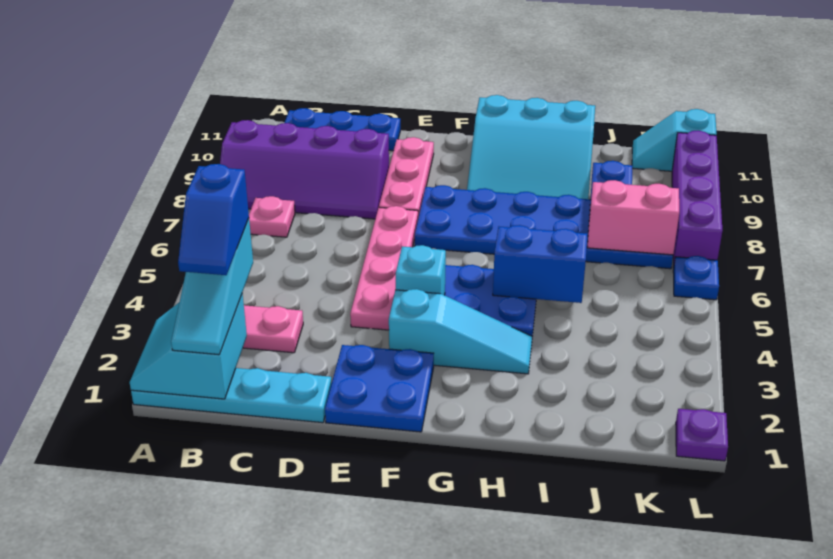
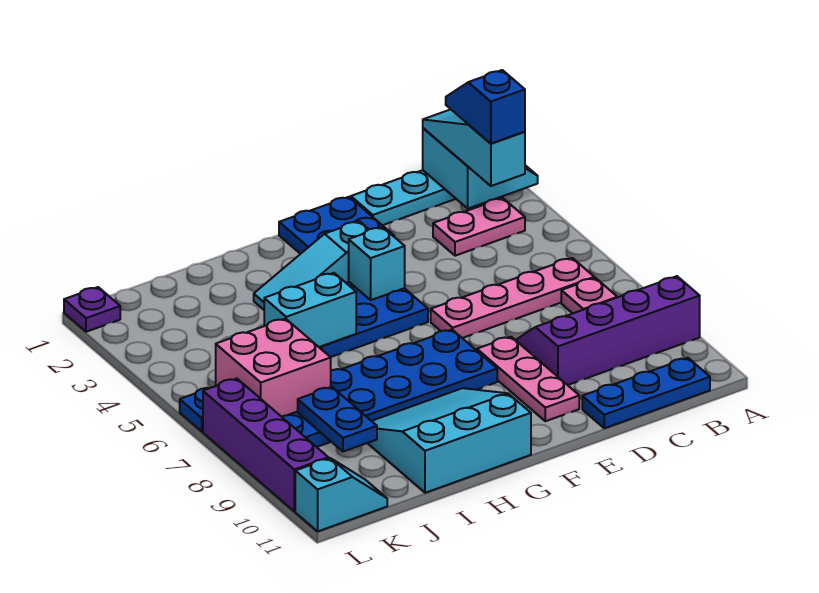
pink 1x4 plate [350,206,418,330] -> pink 1x4 plate turned to [431,258,594,338]
blue 1x2 brick [493,225,587,303] -> cyan 1x2 brick [264,273,356,347]
pink 1x2 brick [587,180,679,255] -> pink 2x2 brick [216,319,331,417]

